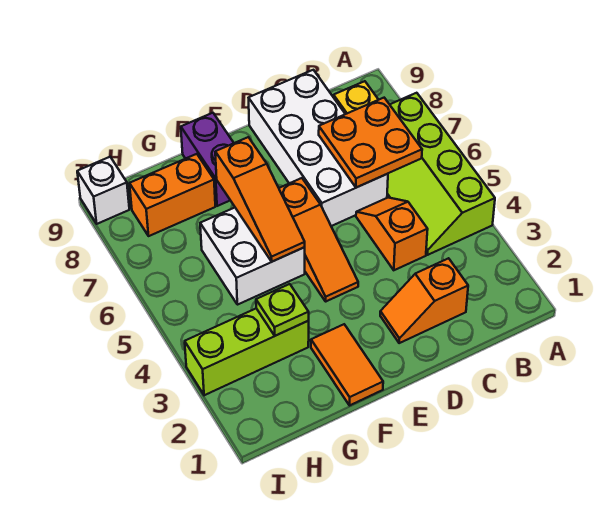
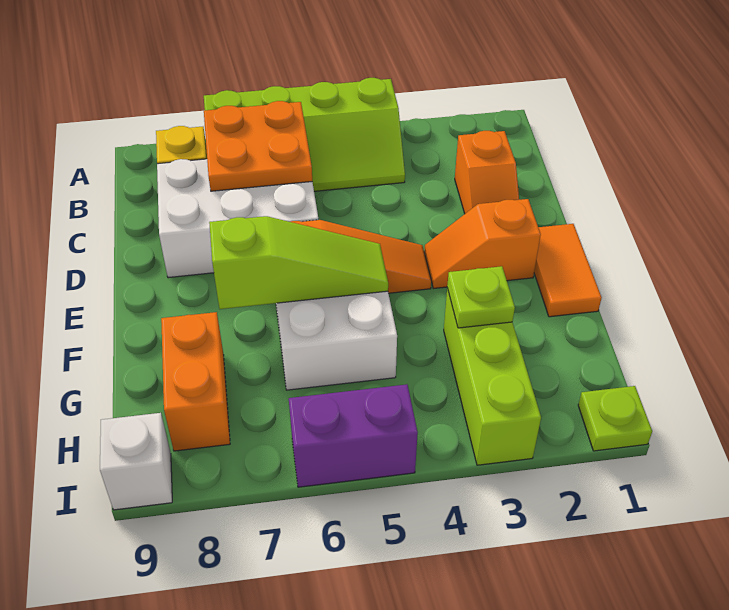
orange 1x2 slope [356,198,428,270] -> orange 1x2 slope moved to [424,199,541,289]
white 2x4 brick [249,70,388,226] -> white 2x3 brick [157,159,318,278]
orange 1x2 tile [311,324,383,406] -> orange 1x2 tile turned to [534,224,602,317]
orange 1x3 slope [215,137,305,262] -> lime 1x3 slope [209,216,388,309]
purple 1x2 brick [181,113,234,206] -> purple 1x2 brick moved to [289,384,418,487]
none -> lime 1x1 plate [578,386,652,451]

